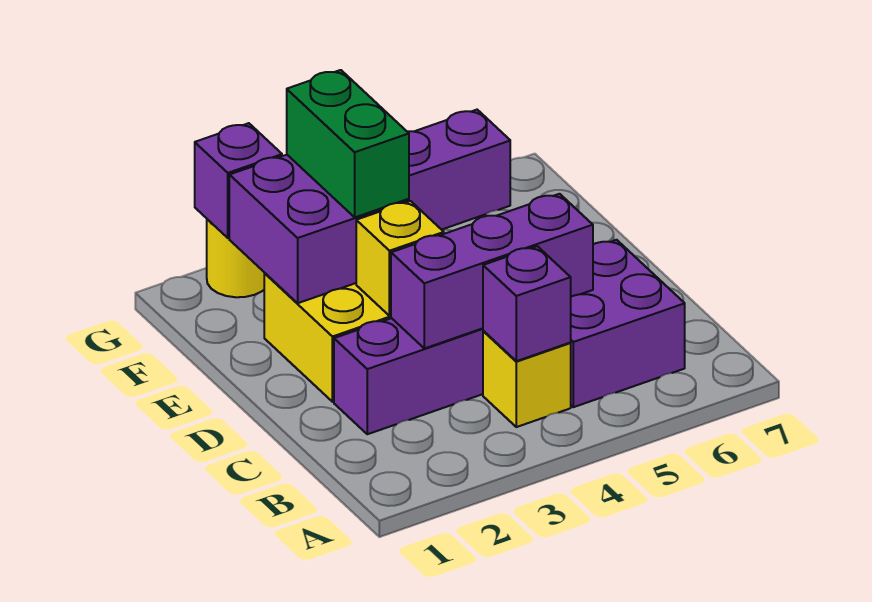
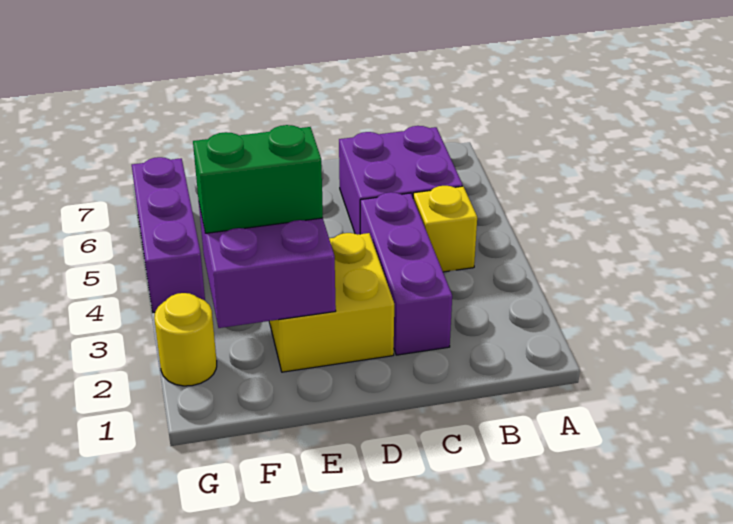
purple 1x1 brick [483,246,571,361] -> none
purple 1x3 brick [391,194,593,349] -> none
yellow 1x1 brick [356,201,444,316] -> none
purple 1x1 brick [195,123,282,238] -> none

